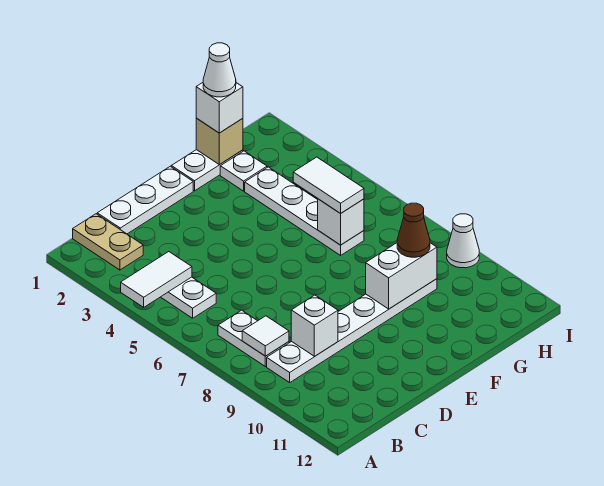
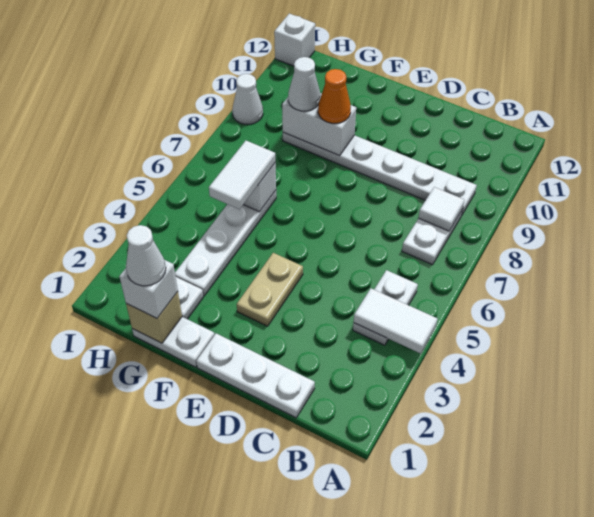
tan 1x2 plate [73,214,143,270] -> tan 1x2 plate moved to [237,253,303,326]
white 1x1 brick [291,295,338,356] -> white 1x1 brick moved to [274,14,315,66]
none -> orange 1x1 cone [318,69,351,123]
brown 1x1 cone [397,203,430,257] -> white 1x1 cone [288,57,320,111]

